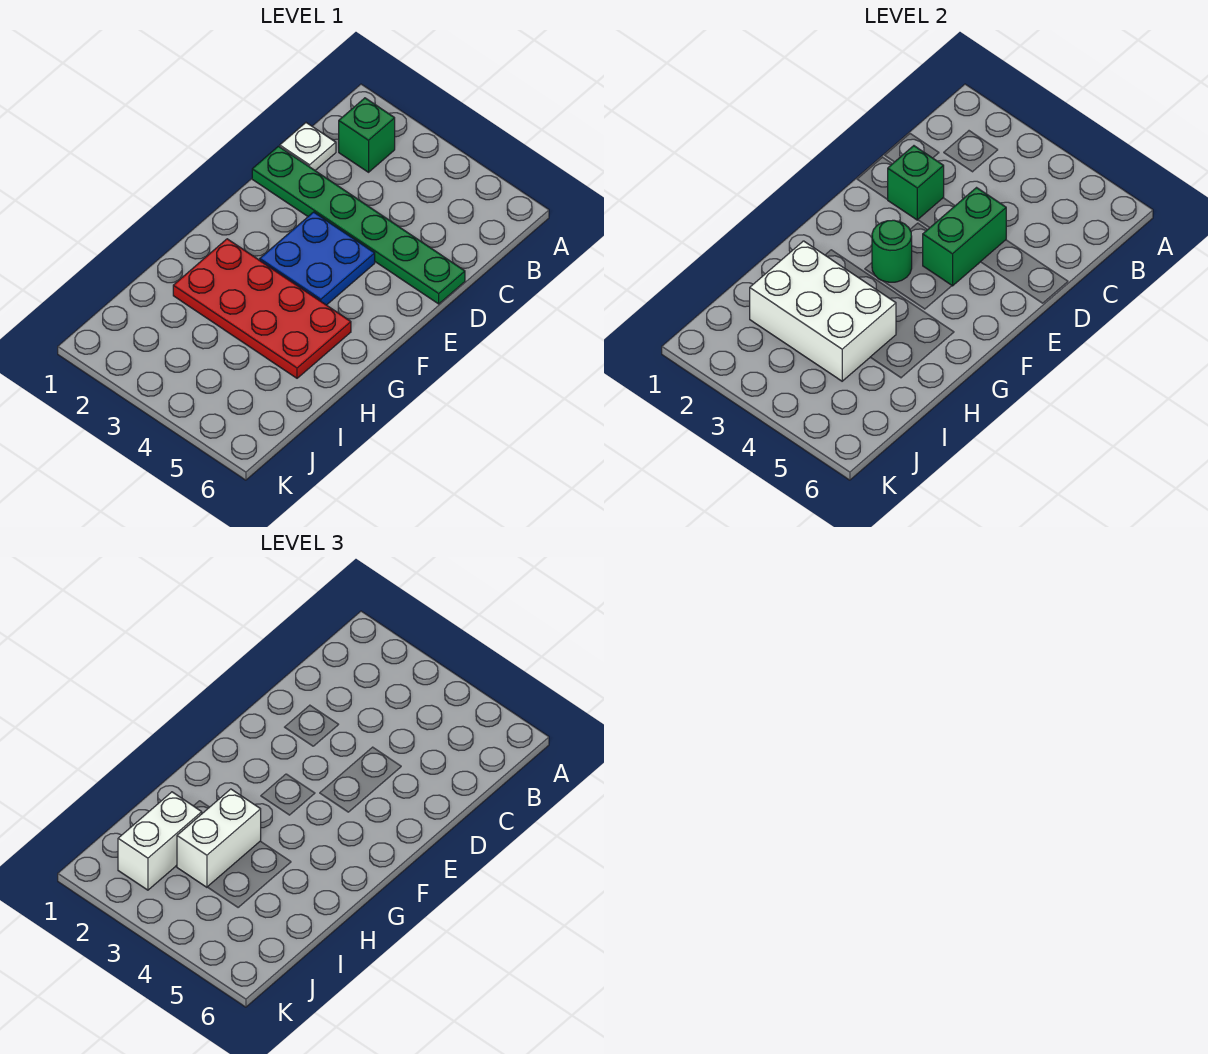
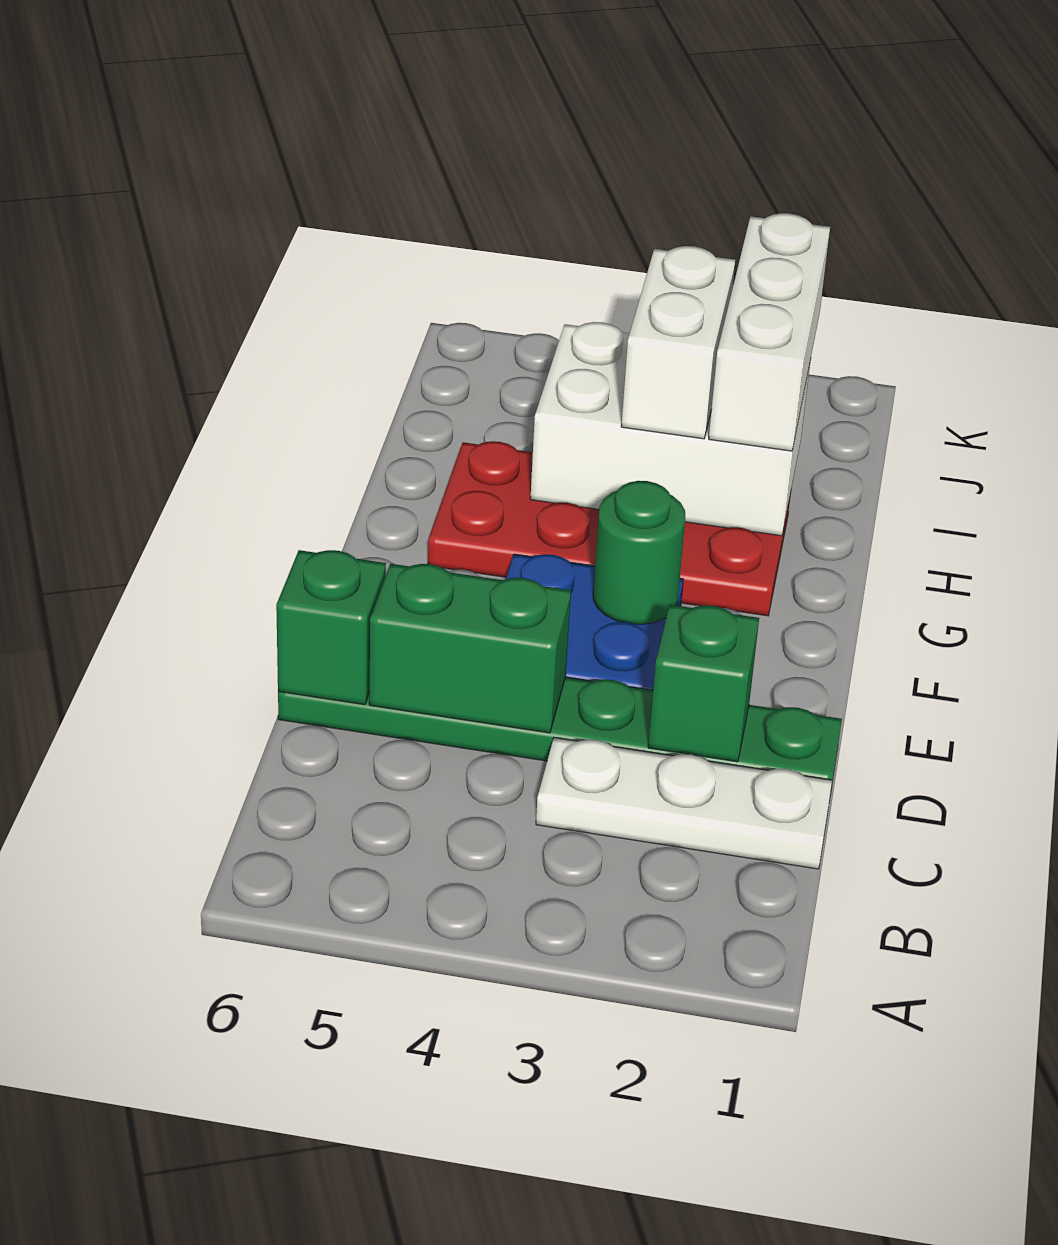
green 1x1 brick [339,98,395,172] -> green 1x1 brick moved to [276,550,386,705]
white 1x1 plate [280,123,336,170] -> white 1x3 plate [536,738,832,869]
green 1x2 brick [923,188,1006,286] -> green 1x2 brick turned to [369,564,571,733]
white 1x2 brick [118,792,202,890] -> white 1x3 brick [709,213,830,451]

